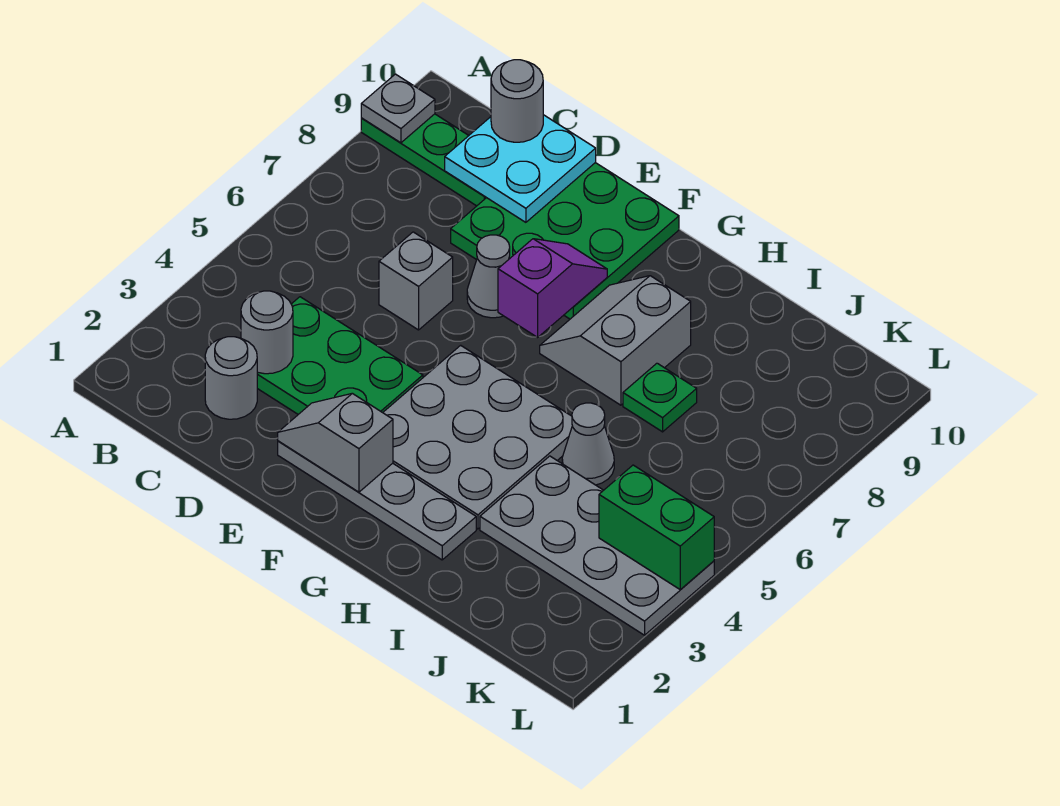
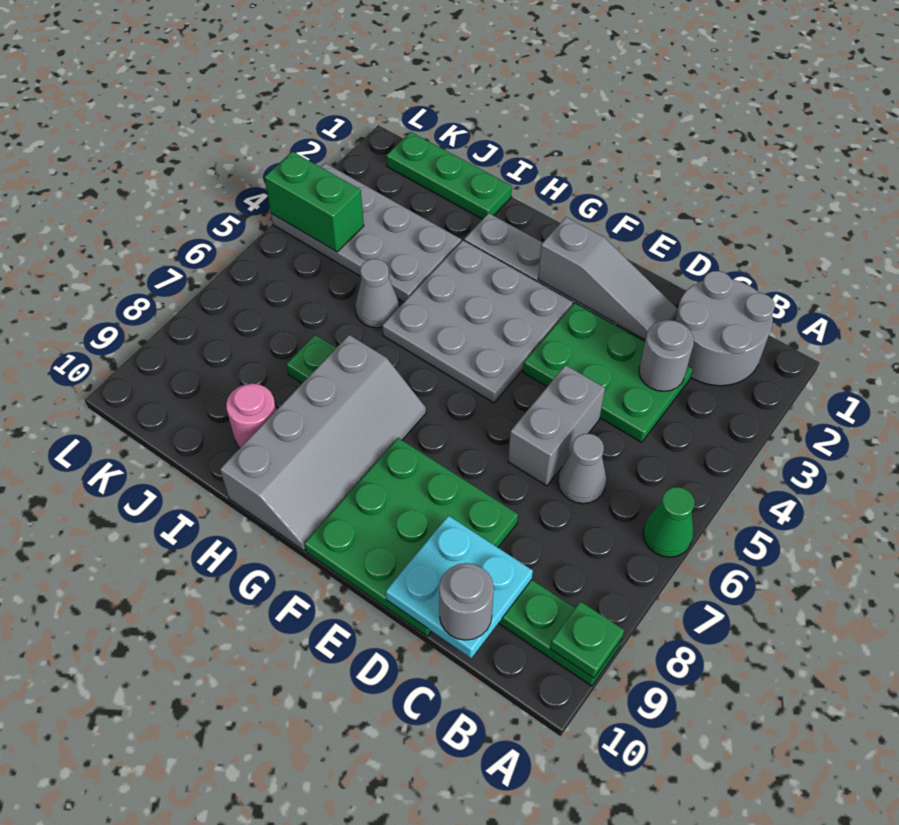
none -> green 1x1 cone [643,487,694,557]
grey 1x1 plate [361,74,435,143] -> green 1x1 plate [550,601,624,678]
grey 1x1 round brick [205,337,257,419] -> grey 2x2 round brick [675,271,775,386]
grey 1x1 brick [379,232,453,330] -> grey 1x2 brick [508,365,605,486]
grey 1x2 slope [278,393,393,492] -> grey 1x3 slope [538,217,678,340]
grey 1x1 cone [467,235,510,318] -> grey 1x1 cone moved to [558,434,606,504]
purple 1x2 slope [498,239,607,337] -> none
grey 2x2 slope [540,276,691,405] -> grey 2x4 slope [220,335,426,551]
none -> green 1x3 plate [386,132,512,219]
none -> pink 1x1 round brick [226,384,276,448]

